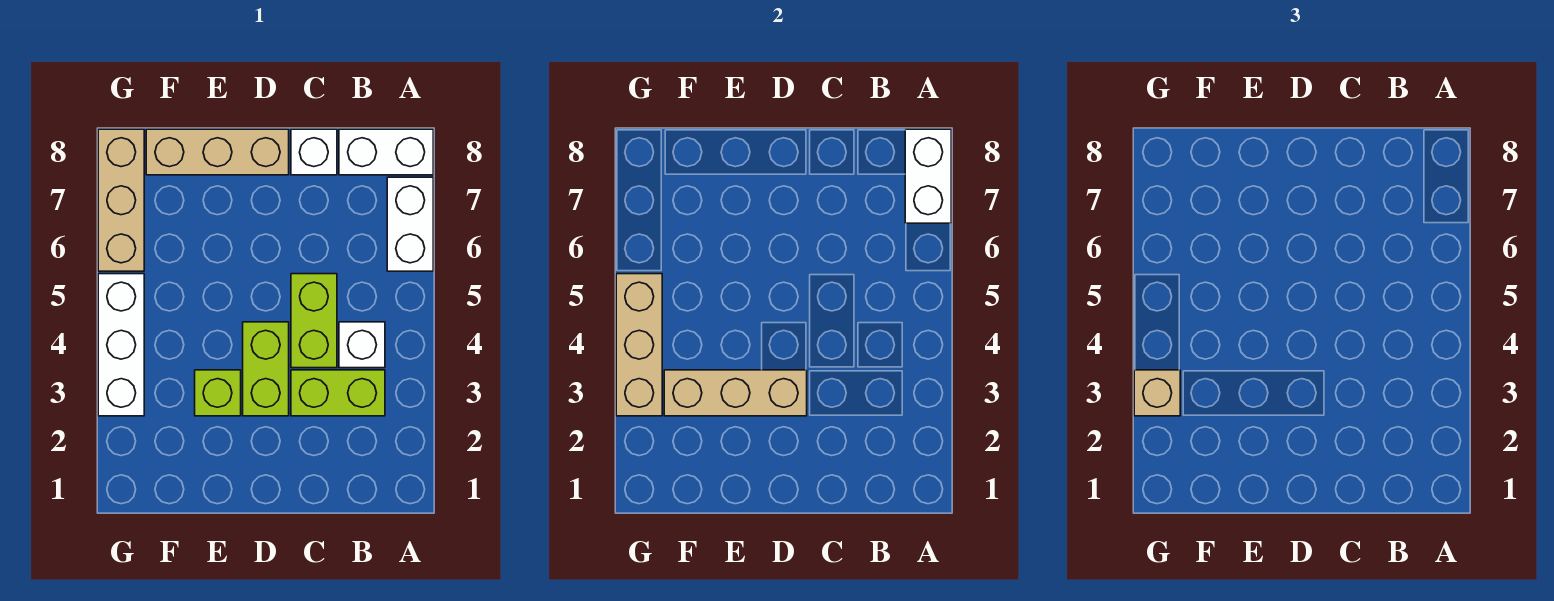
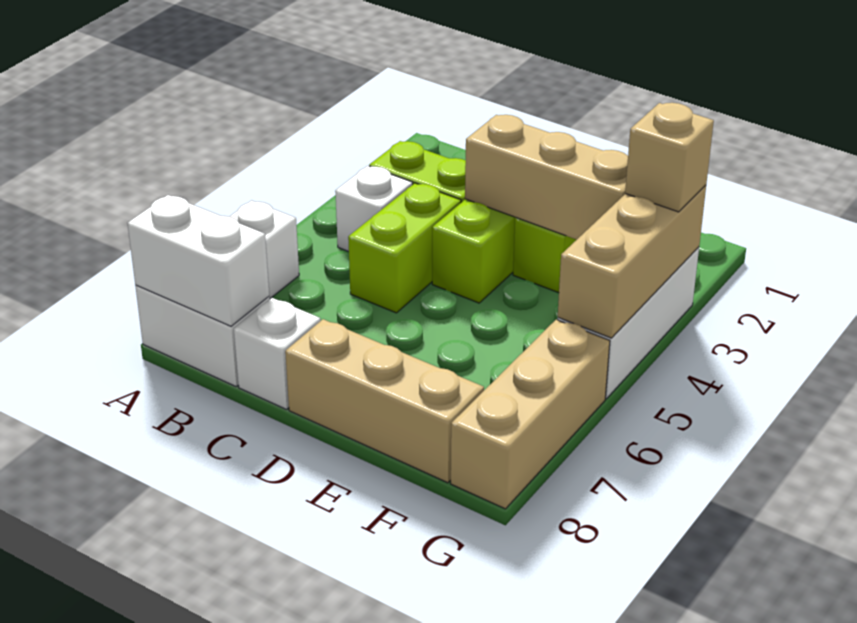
white 1x2 brick [905,129,951,223] -> white 1x2 brick turned to [128,195,269,326]

